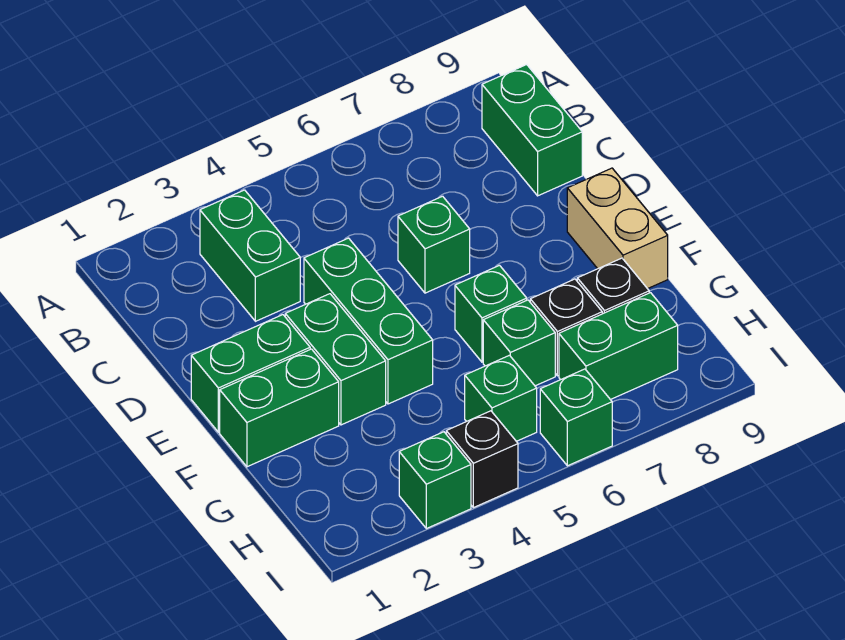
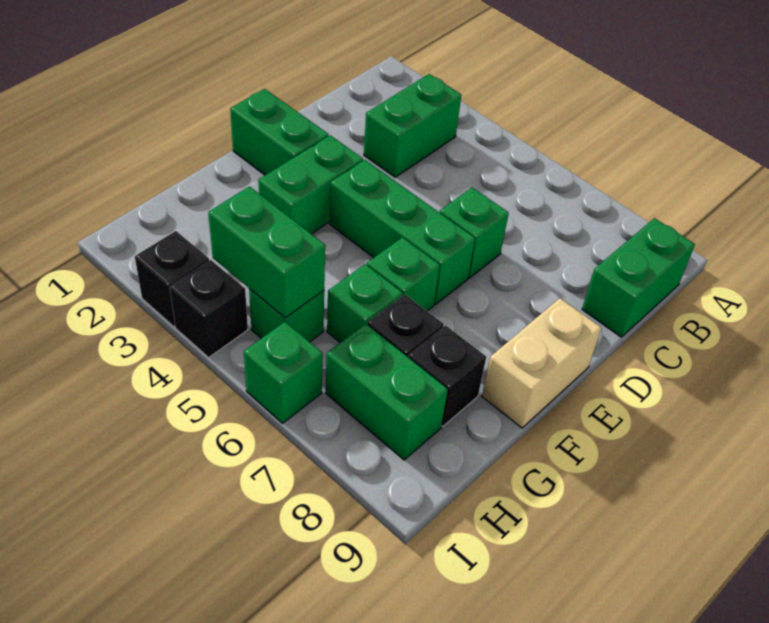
green 1x3 brick [304,238,433,404] -> green 1x3 brick turned to [330,160,475,304]
green 1x2 brick [220,349,339,467] -> green 1x2 brick moved to [208,186,325,318]
green 1x1 brick [399,432,471,529] -> black 1x1 brick [135,231,209,327]

